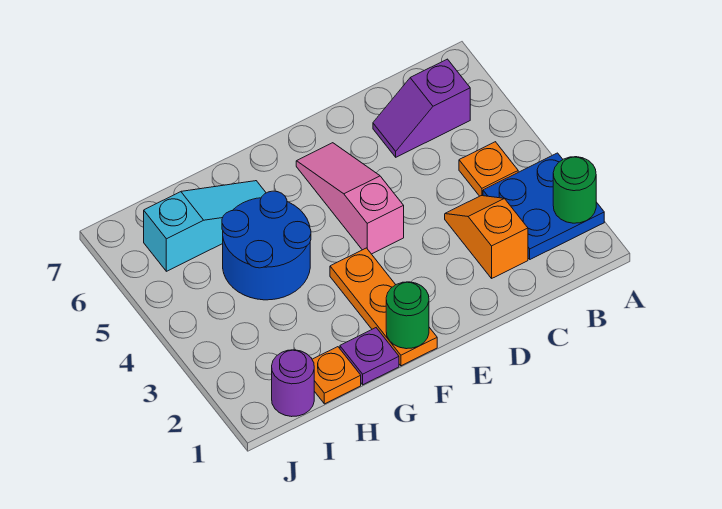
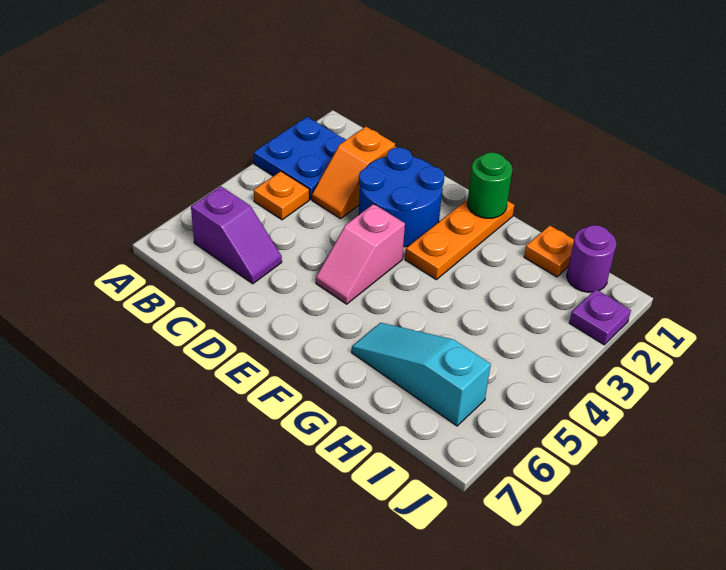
green 1x1 round brick [553,157,596,223] -> none
pink 1x3 slope [296,143,404,254] -> pink 1x2 slope [316,204,405,304]
purple 1x1 plate [340,328,399,385] -> purple 1x1 plate moved to [569,289,631,345]
blue 2x2 round brick [222,191,311,300] -> blue 2x2 round brick moved to [359,148,445,247]

